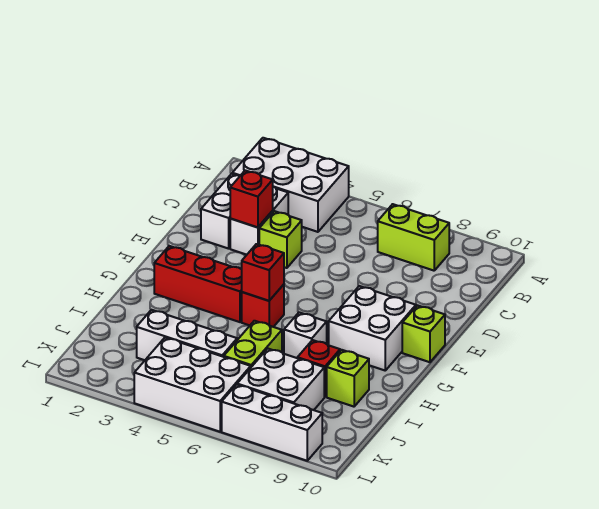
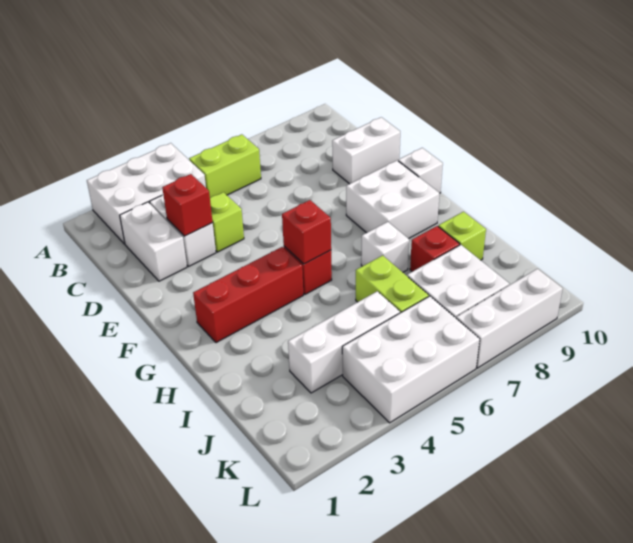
lime 1x2 brick [378,204,449,271] -> lime 1x2 brick moved to [189,134,261,198]
none -> white 1x2 brick [332,117,400,184]
lime 1x1 brick [402,305,445,362] -> white 1x1 brick [398,148,443,193]

